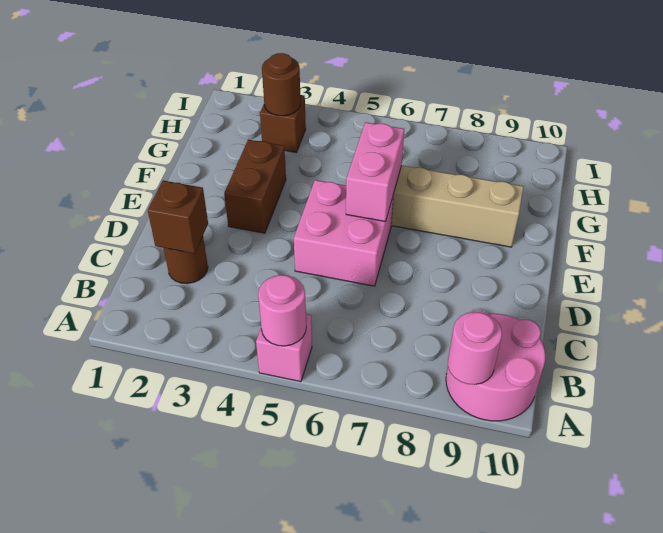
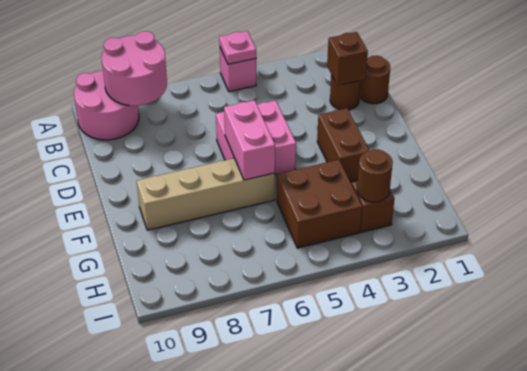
pink 1x1 round brick [258,275,306,346] -> pink 1x1 plate [219,31,256,64]
pink 1x1 round brick [448,312,502,385] -> pink 2x2 round brick [102,31,167,106]
none -> brown 1x1 round brick [359,56,390,104]
none -> brown 2x2 brick [276,160,362,248]

